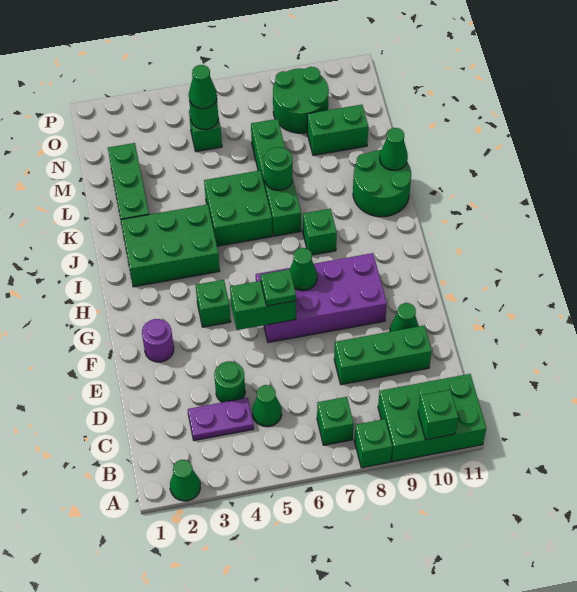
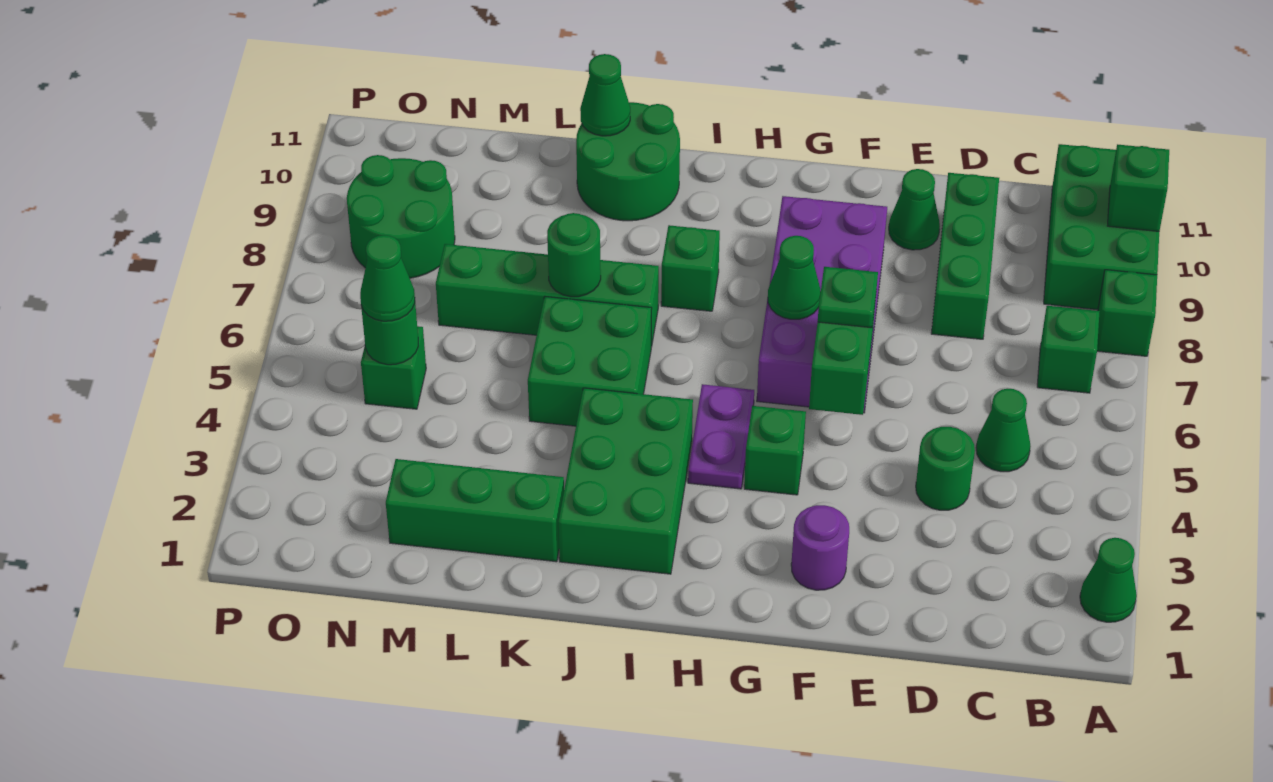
purple 1x2 plate [188,398,254,440] -> purple 1x2 plate moved to [688,384,754,489]
green 1x2 brick [307,105,368,155] -> none

